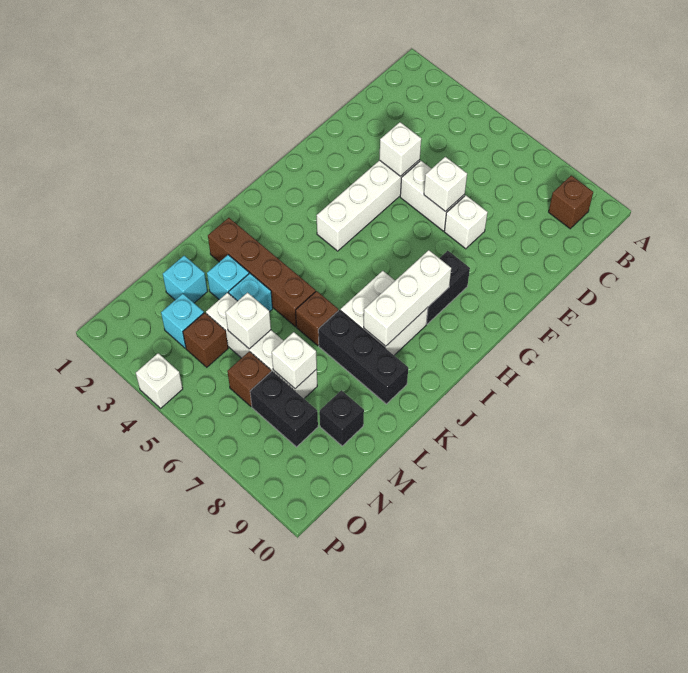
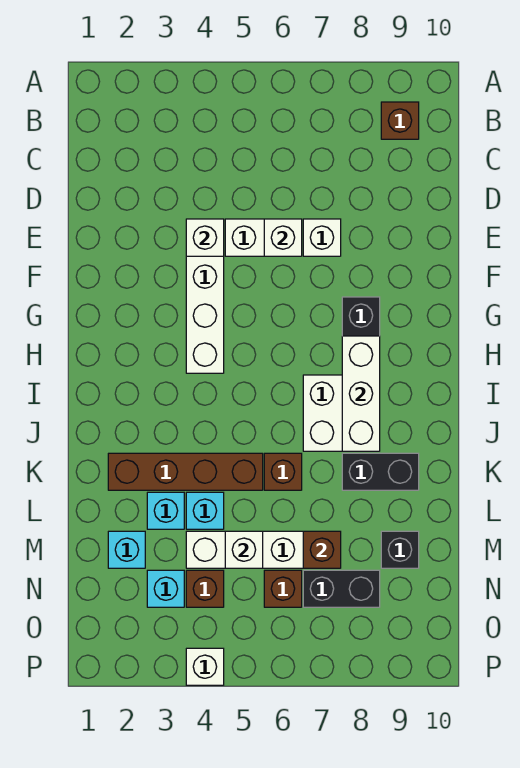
black 1x3 brick [318,310,408,404] -> black 1x2 brick [342,453,419,490]
white 1x1 brick [272,332,317,389] -> brown 1x1 brick [303,531,341,568]

